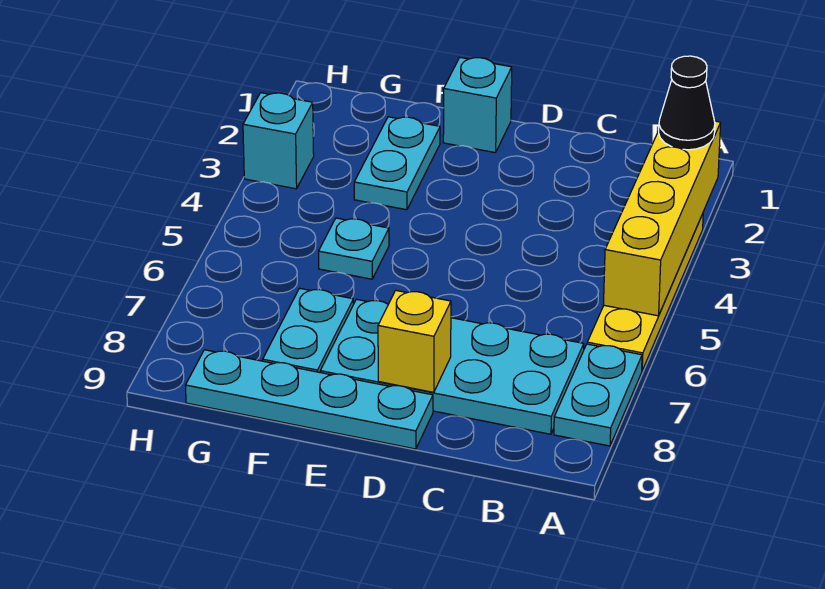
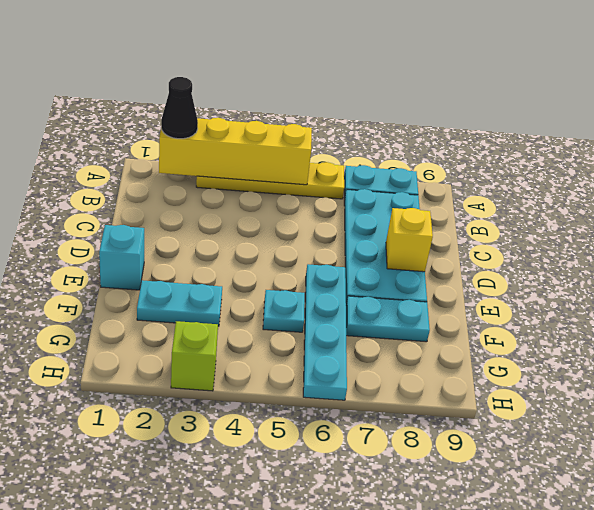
cyan 1x4 plate [186,350,433,449] -> cyan 1x4 plate moved to [303,264,347,400]
cyan 1x1 brick [243,93,314,189] -> lime 1x1 brick [171,321,218,391]

